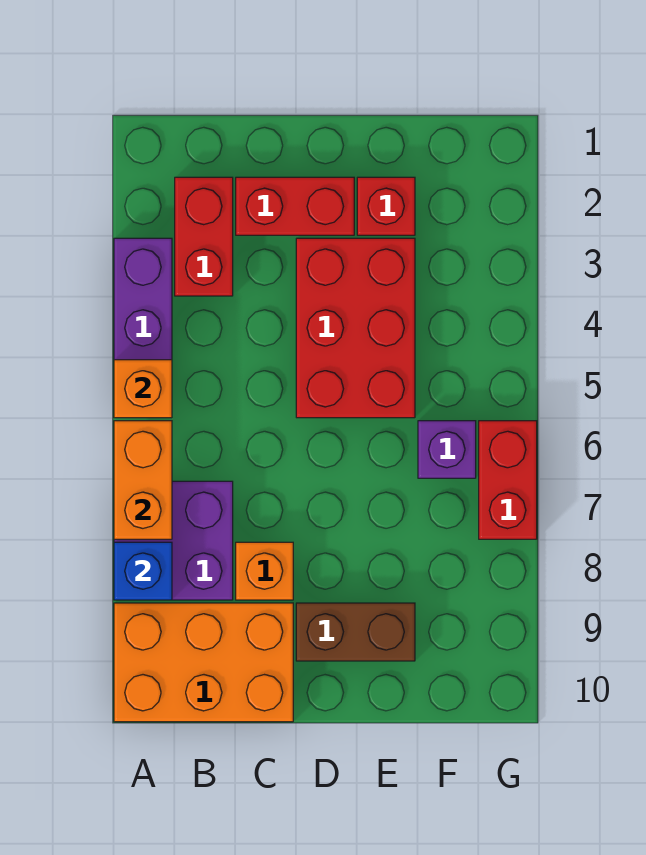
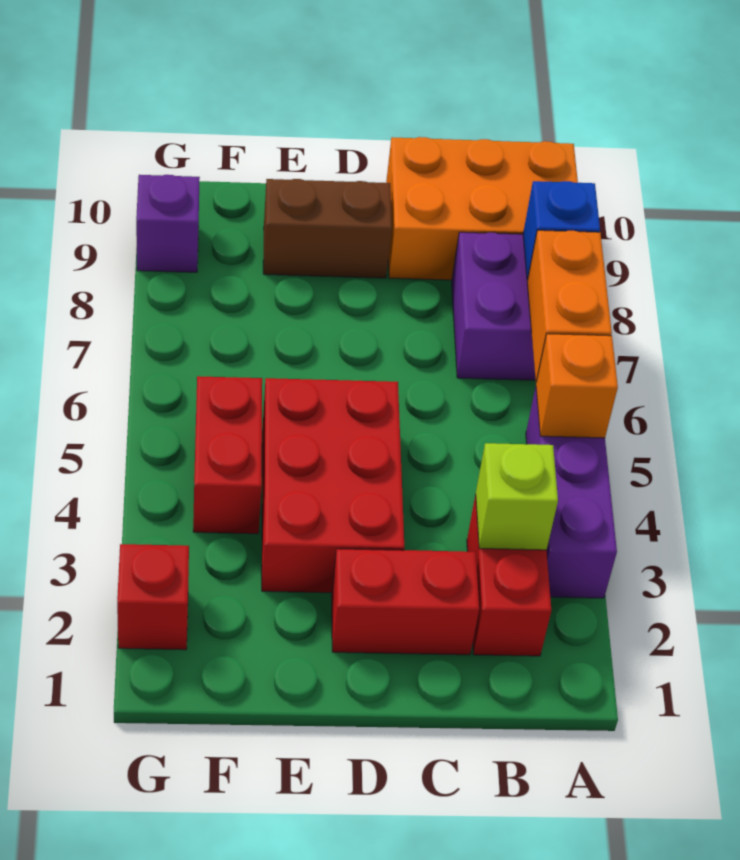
none -> lime 1x1 brick [476,443,558,550]
orange 1x1 brick [236,542,293,600] -> none
red 1x1 brick [357,177,415,235] -> red 1x1 brick moved to [117,544,189,650]
purple 1x1 brick [418,421,476,478] -> purple 1x1 brick moved to [136,175,200,272]
red 1x2 brick [479,421,537,539] -> red 1x2 brick moved to [193,376,262,534]

